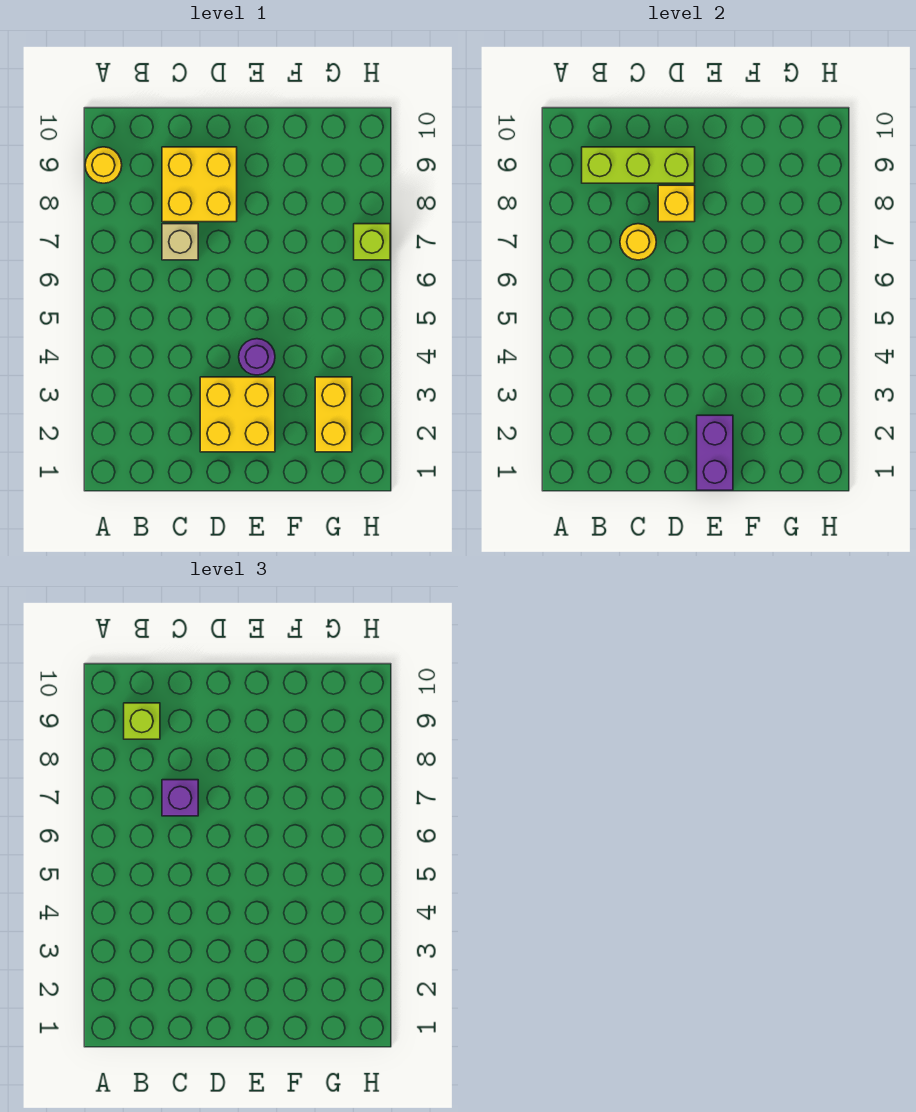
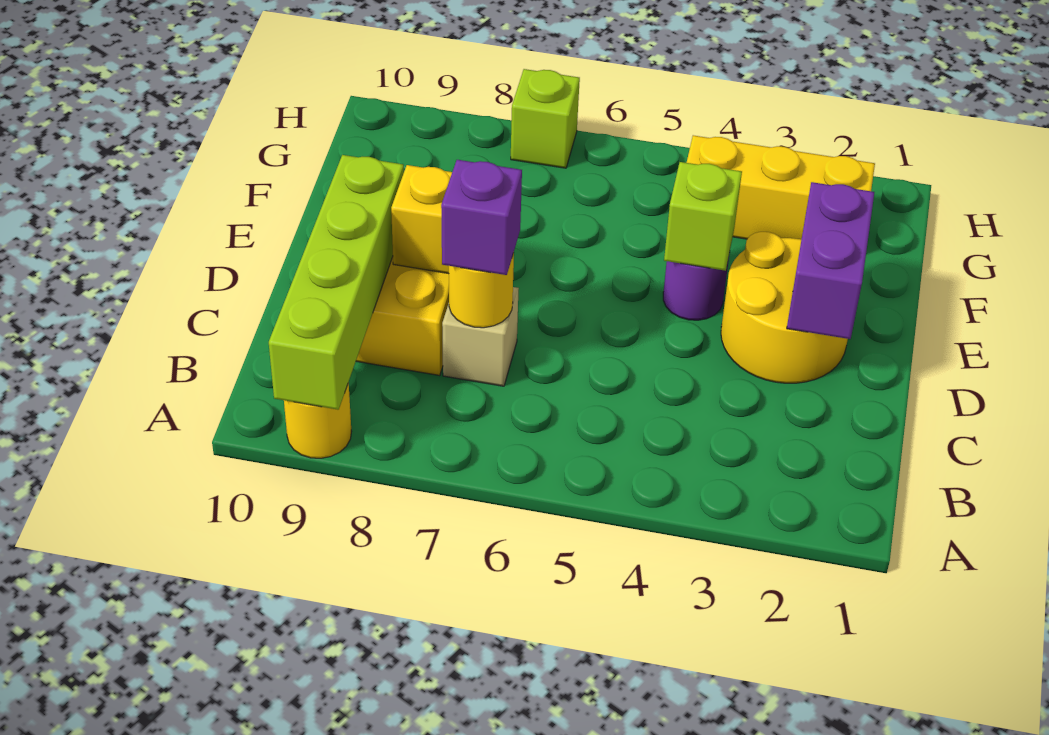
lime 1x3 brick [582,147,695,183] -> lime 1x4 brick [269,155,404,410]
lime 1x1 brick [124,703,160,739] -> lime 1x1 brick moved to [664,162,742,271]
yellow 2x2 brick [200,377,275,452] -> yellow 2x2 round brick [721,232,848,383]
purple 1x2 brick [697,415,733,490] -> purple 1x2 brick turned to [787,182,874,339]
yellow 1x2 brick [315,377,352,452] -> yellow 1x3 brick [687,135,875,239]

